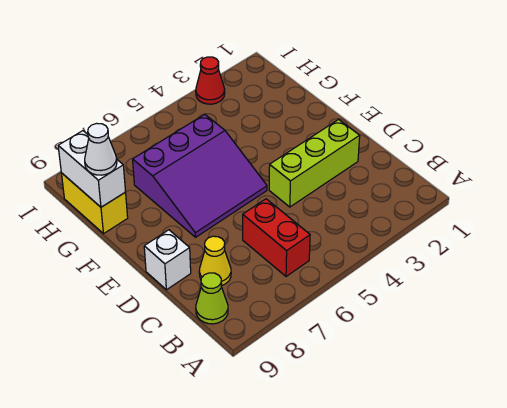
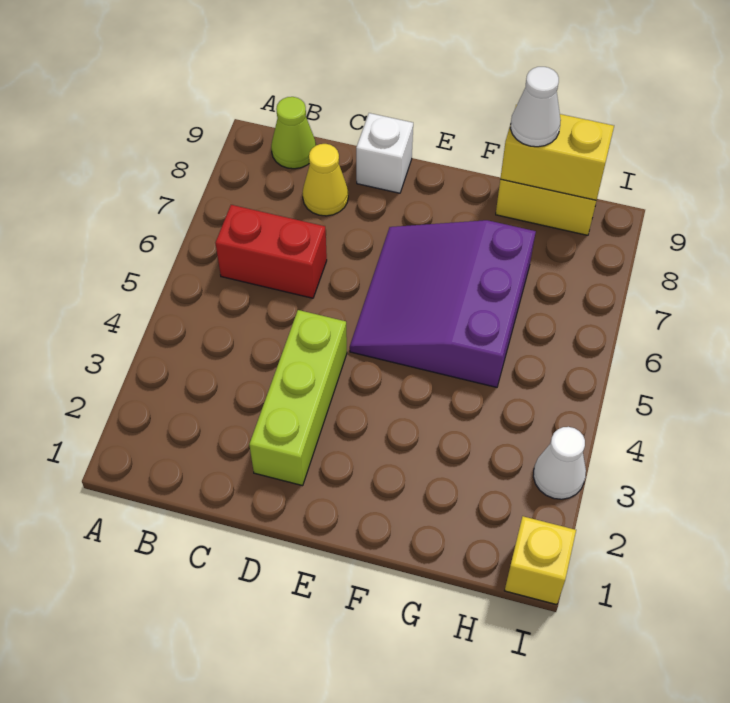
white 1x2 brick [58,131,126,207] -> yellow 1x2 brick [500,105,614,200]
none -> yellow 1x1 brick [505,516,576,605]
red 1x1 cone [196,57,225,104] -> white 1x1 cone [533,427,586,499]

